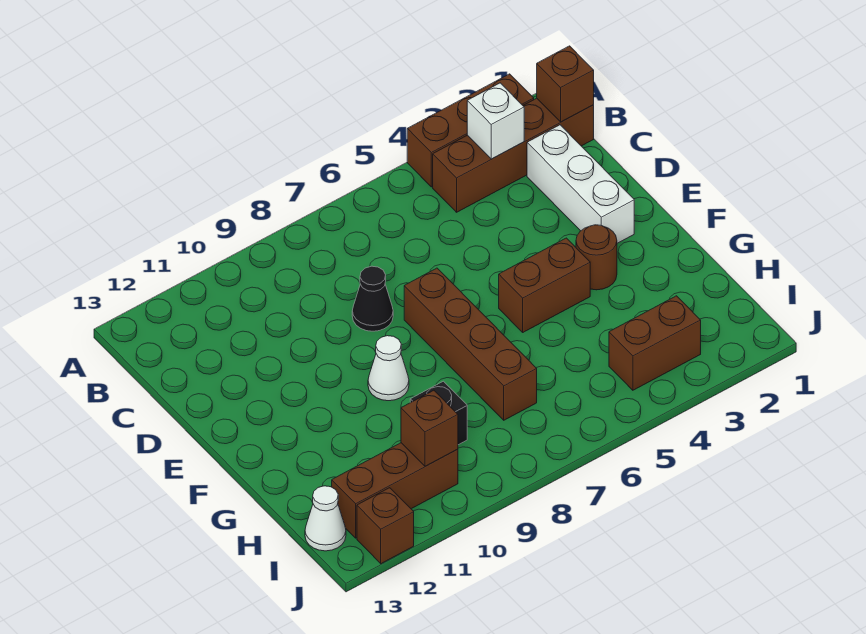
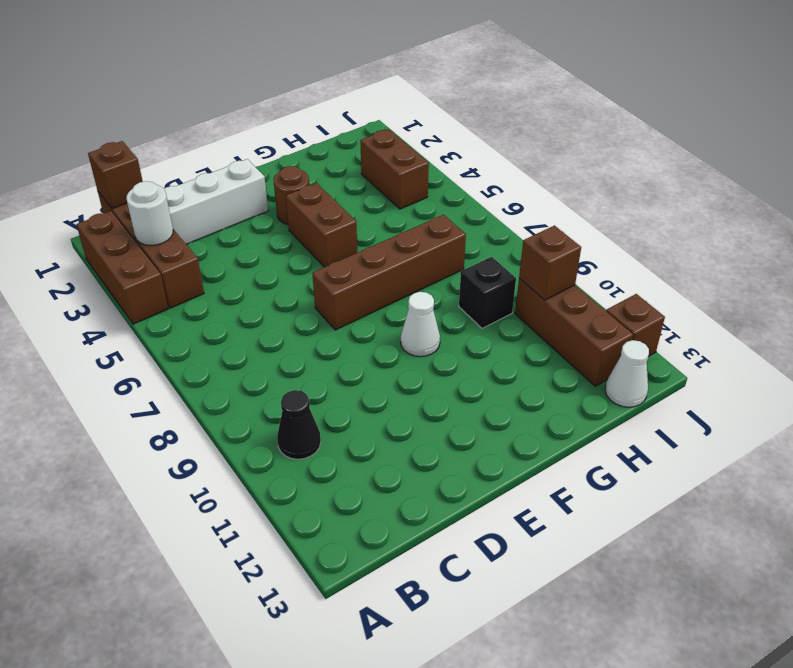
white 1x1 brick [467,83,524,159] -> white 1x1 round brick [126,181,173,245]
black 1x1 cone [352,266,393,331] -> black 1x1 cone moved to [277,390,321,459]

